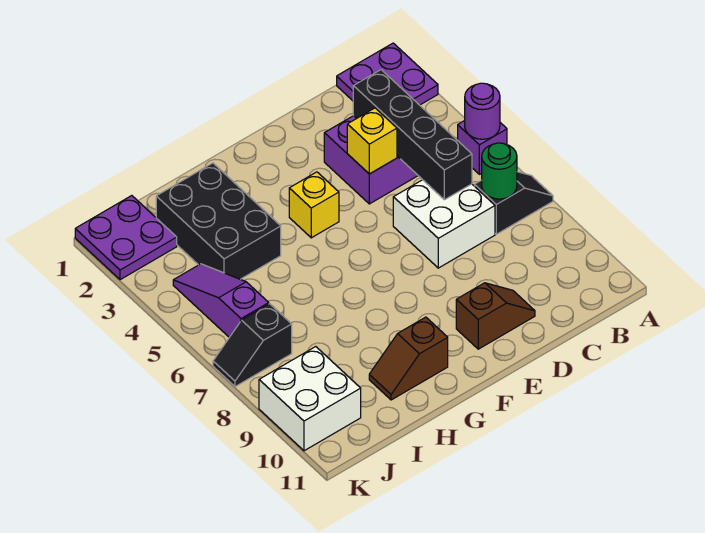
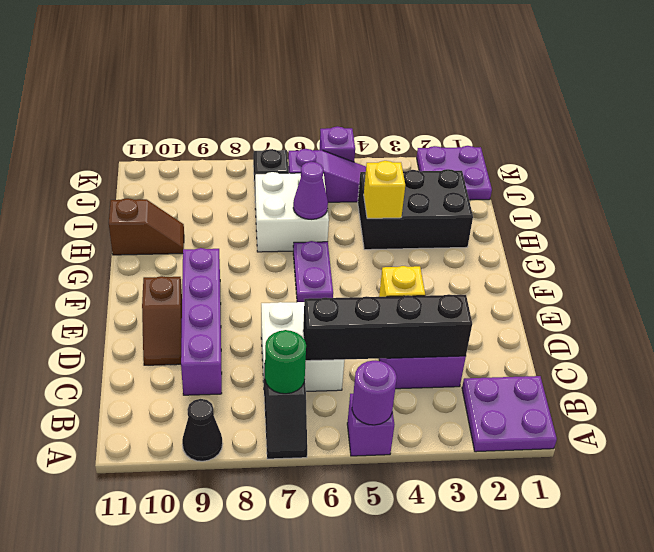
none -> black 1x1 cone [182,399,223,461]
none -> purple 1x4 brick [181,248,222,395]
yellow 1x1 brick [289,172,339,238] -> yellow 1x1 brick moved to [364,161,405,218]
none -> purple 1x2 plate [293,241,333,302]
brown 1x2 slope [369,317,448,400] -> brown 1x2 slope turned to [109,198,184,255]
none -> purple 1x1 cone [293,162,328,219]
white 2x2 brick [259,347,361,451] -> white 2x2 brick moved to [255,172,329,252]
none -> purple 1x1 brick [319,126,355,162]

